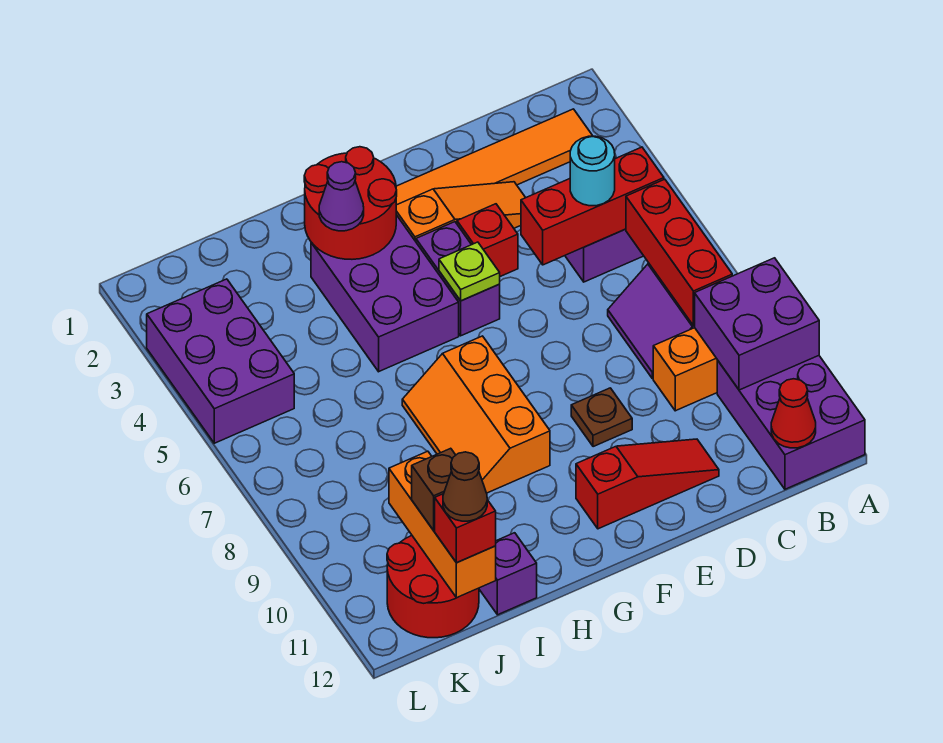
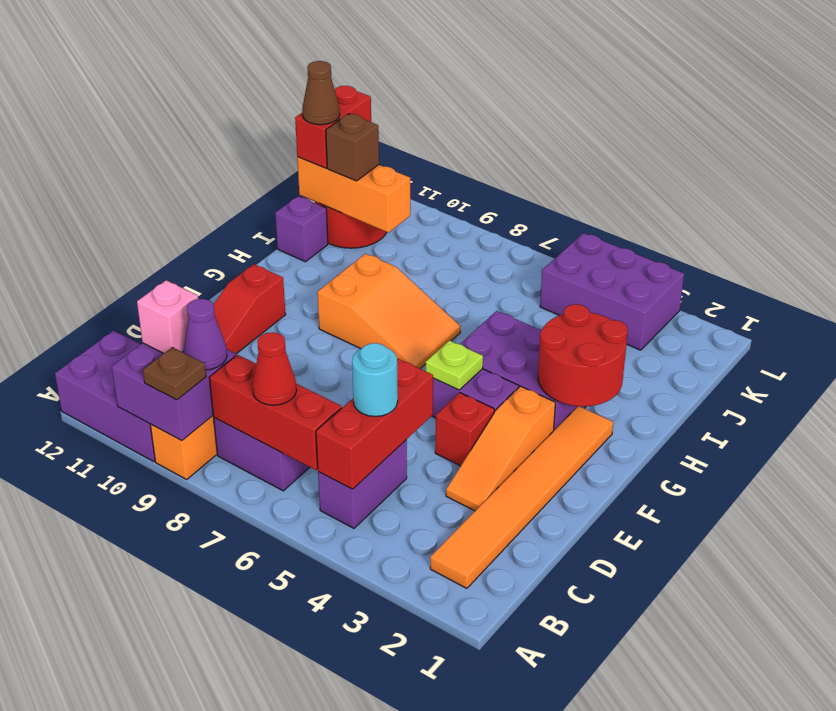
none -> pink 1x1 brick [137,280,198,353]
red 1x1 cone [771,379,816,448] -> red 1x1 cone moved to [252,332,297,405]
brown 1x1 plate [571,388,632,447] -> brown 1x1 plate moved to [143,347,206,400]
orange 2x3 slope [402,336,550,493] -> orange 2x3 slope turned to [317,254,461,369]
purple 1x1 cone [319,162,364,231] -> purple 1x1 cone moved to [184,299,227,370]
red 1x1 brick [435,494,496,563] -> red 1x2 brick [295,86,371,168]

